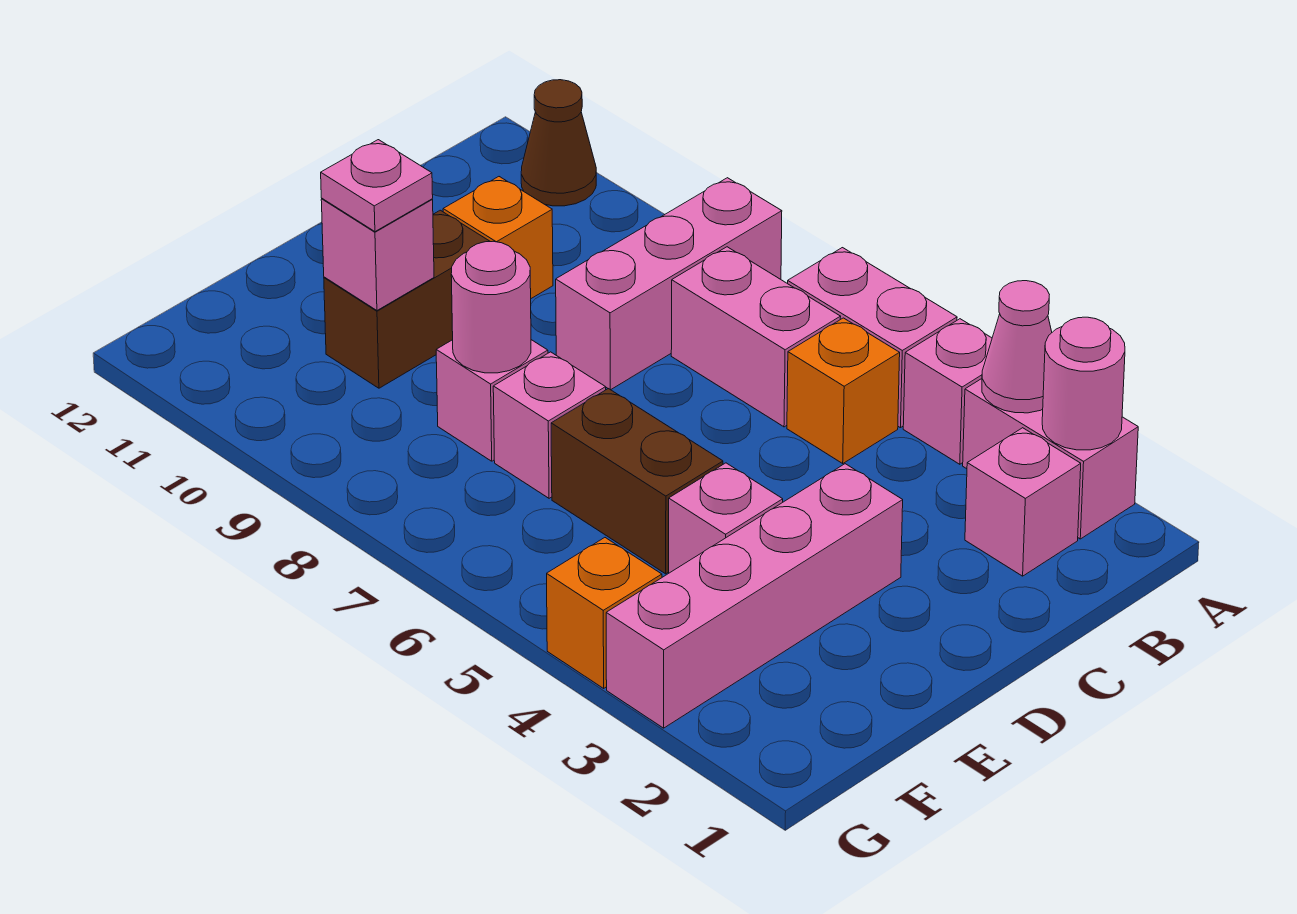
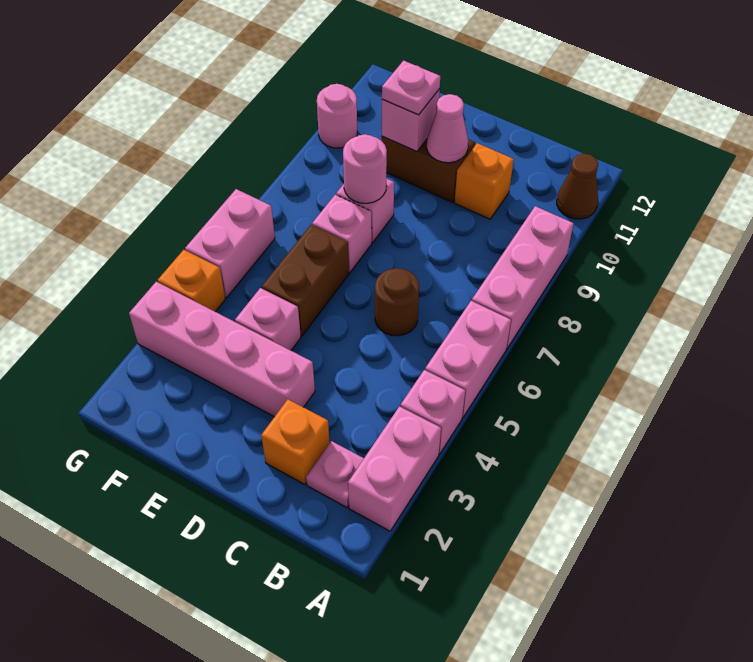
pink 1x1 round brick [1042,317,1125,450] -> pink 1x1 round brick moved to [317,84,357,148]
pink 1x1 cone [982,281,1052,413] -> pink 1x1 cone moved to [427,94,468,163]
pink 1x3 brick [556,178,782,390] -> pink 1x3 brick turned to [472,206,574,348]
pink 1x1 brick [965,428,1081,576] -> pink 1x1 plate [306,441,364,508]
orange 1x1 brick [787,318,900,463] -> orange 1x1 brick moved to [261,399,330,485]
pink 1x2 brick [671,247,841,427] -> pink 1x2 brick moved to [185,189,275,298]
none -> brown 1x1 round brick [375,268,419,336]

